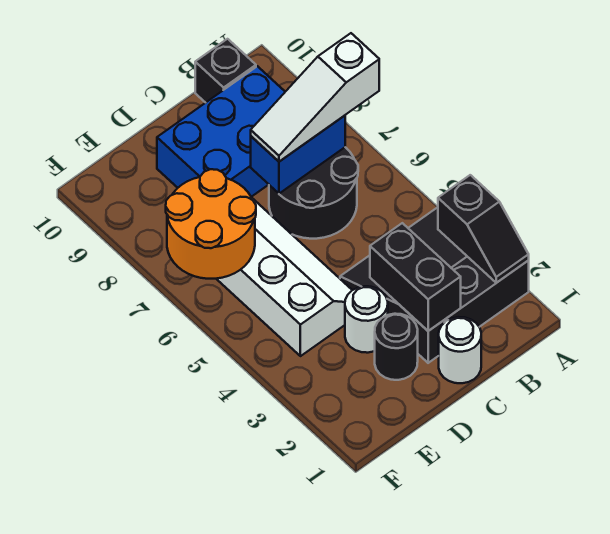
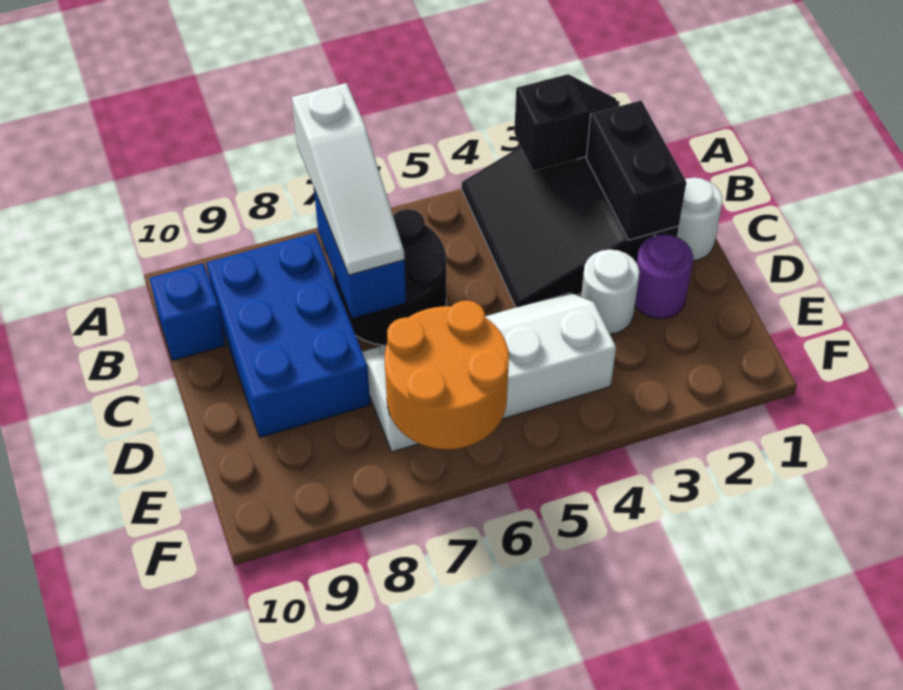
black 1x1 brick [195,39,256,103] -> blue 1x1 brick [150,263,225,361]
black 1x2 brick [370,223,461,331] -> black 1x2 brick turned to [586,101,686,240]
black 1x1 round brick [375,314,418,380] -> purple 1x1 round brick [635,234,693,319]

